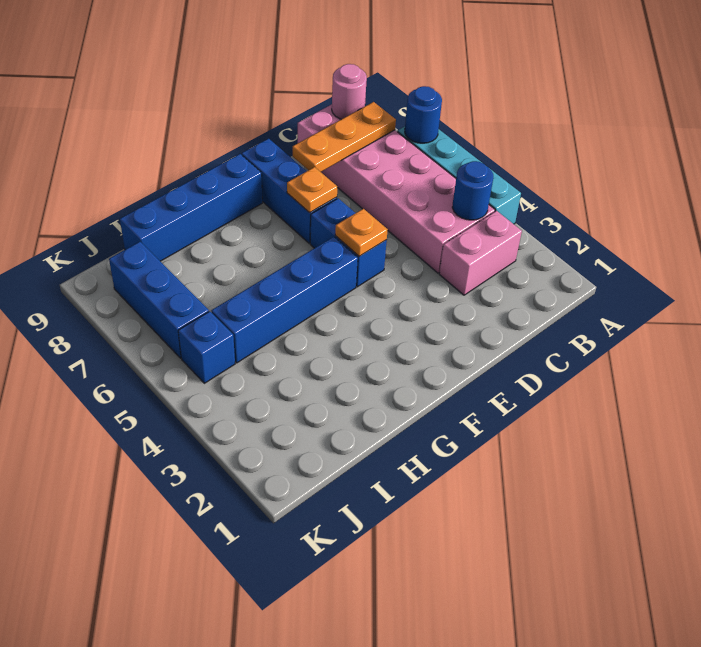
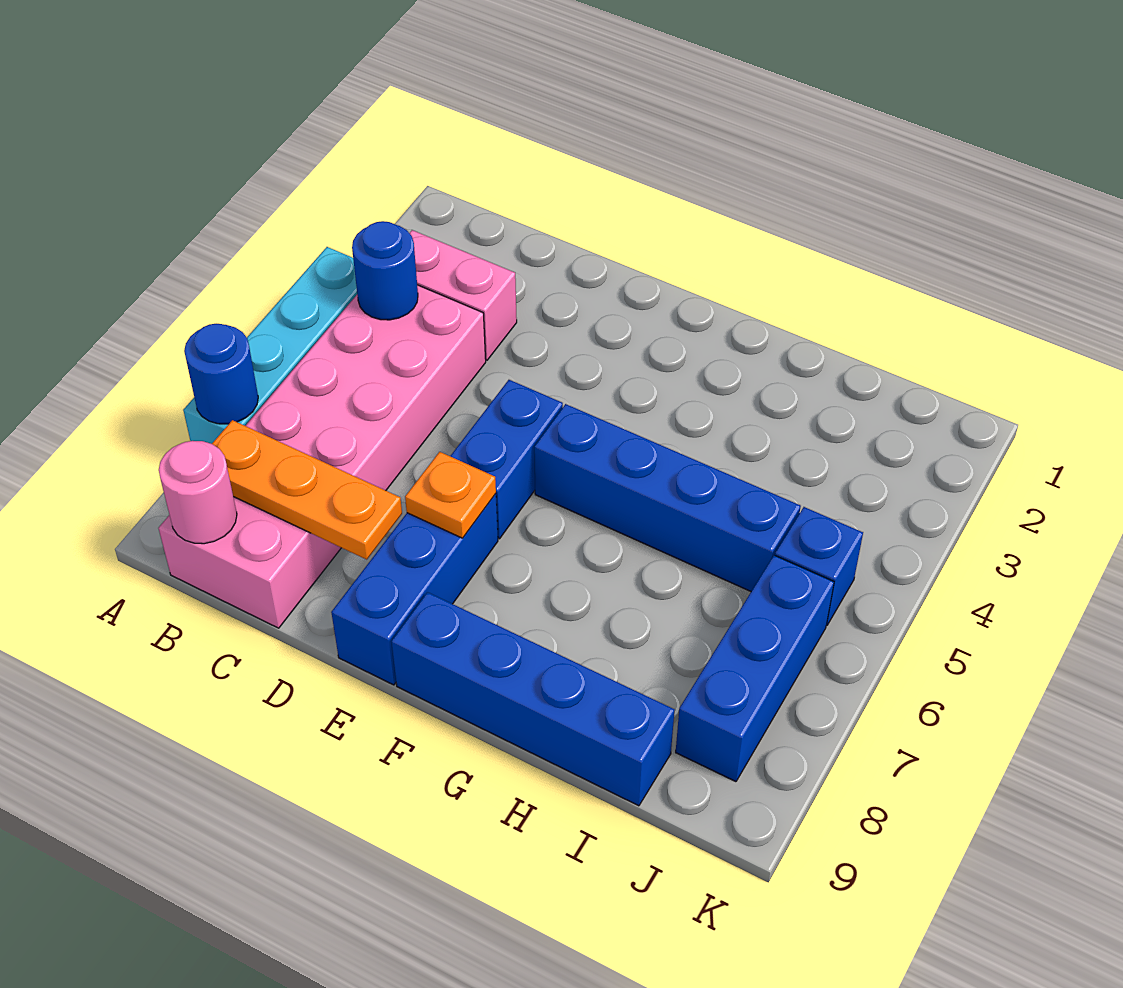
orange 1x1 plate [335,209,388,256] -> none

